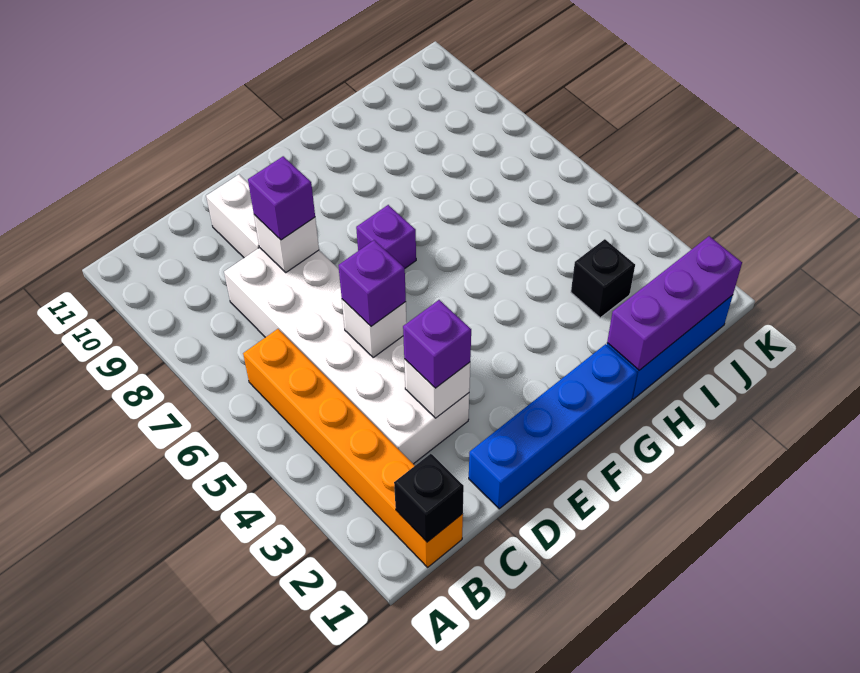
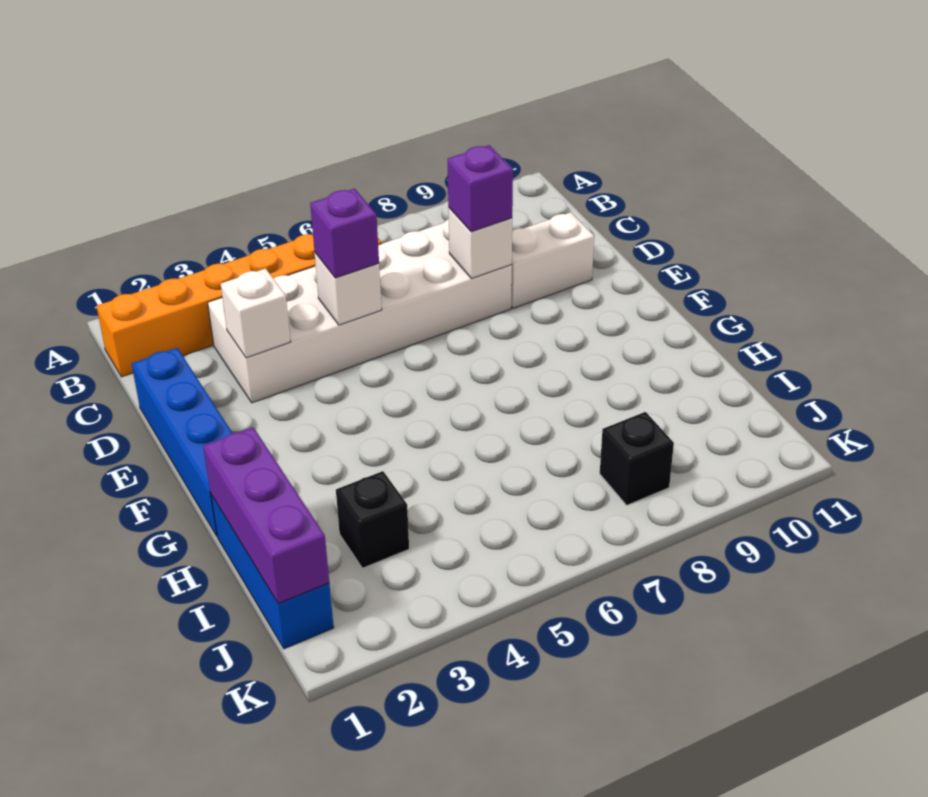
black 1x1 brick [394,454,464,542] -> black 1x1 brick moved to [600,412,674,505]
purple 1x1 brick [403,300,471,388] -> none
purple 1x1 brick [356,205,416,268] -> none

